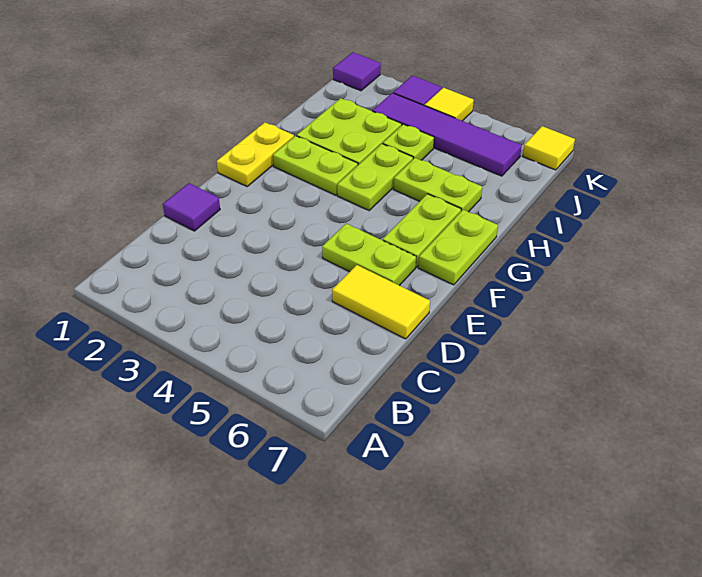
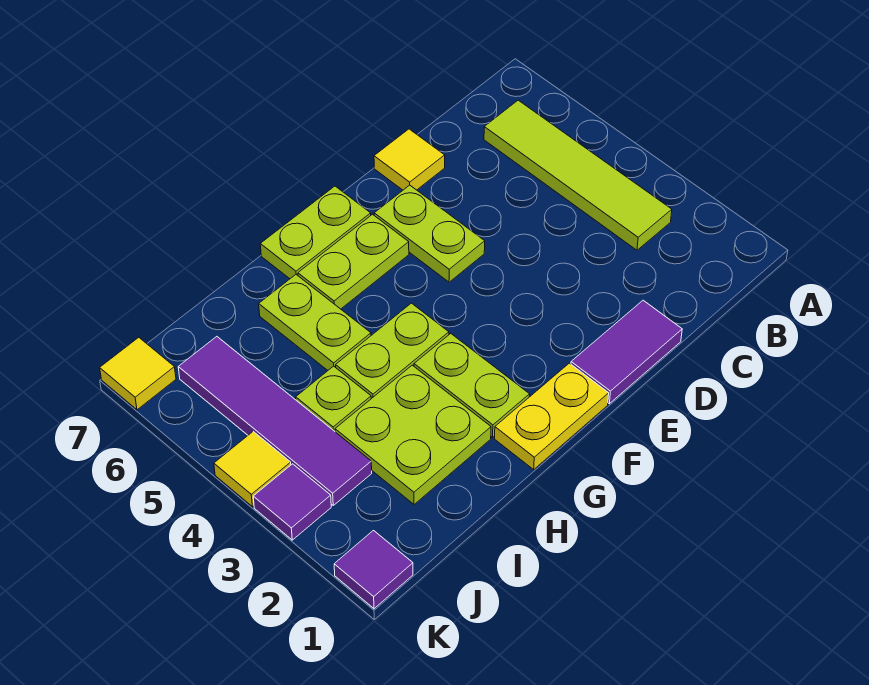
none -> lime 1x4 tile [484,100,672,250]
purple 1x1 tile [163,183,220,231] -> purple 1x2 tile [571,300,682,404]
yellow 1x2 tile [332,265,430,339] -> yellow 1x1 tile [374,129,445,190]

